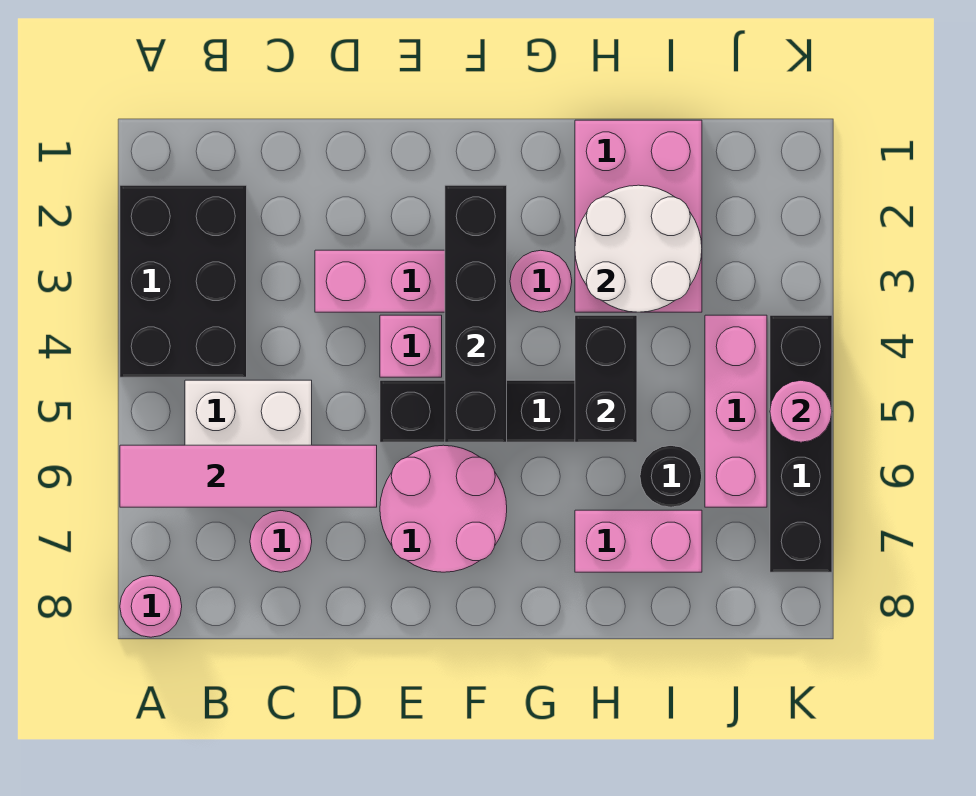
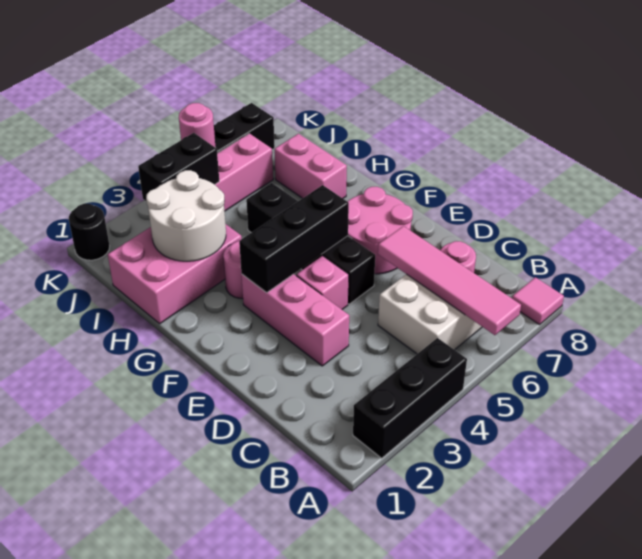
black 2x3 brick [120,185,247,377] -> black 1x3 brick [353,338,467,458]
pink 1x1 round brick [120,576,182,637] -> pink 1x1 tile [512,277,564,325]
black 1x4 brick [445,185,507,442] -> black 1x3 brick [239,185,349,293]
black 1x2 brick [575,315,637,442] -> black 1x2 brick moved to [138,133,219,202]
black 1x1 round brick [640,446,702,507] -> black 1x1 round brick moved to [69,204,110,260]

